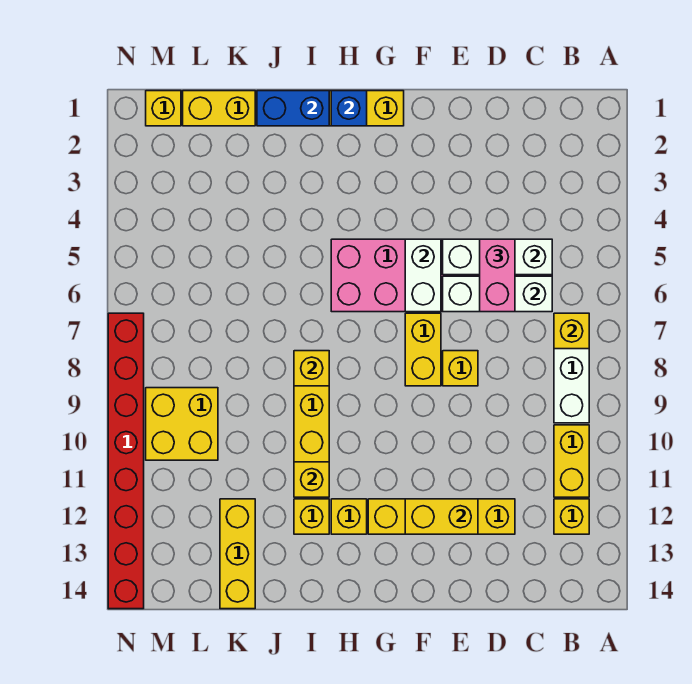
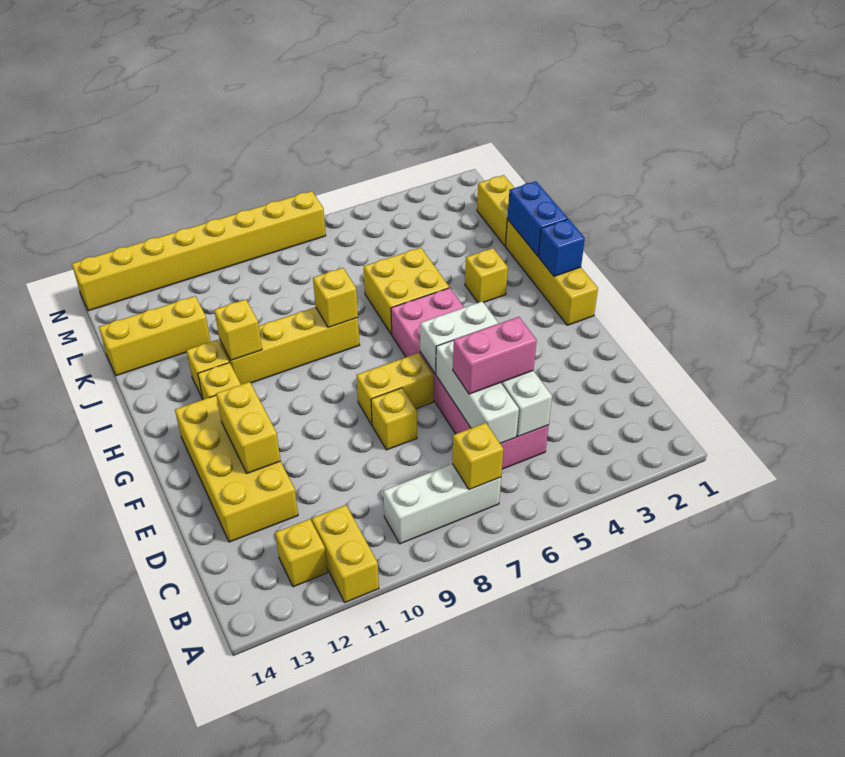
yellow 1x2 brick [554,425,589,497] -> yellow 1x2 brick turned to [312,505,379,602]
yellow 1x4 brick [368,499,515,534] -> yellow 2x4 brick [175,395,298,542]
yellow 2x2 brick [146,388,218,460] -> yellow 2x2 brick moved to [364,248,449,334]
yellow 1x1 brick [146,91,181,126] -> yellow 1x1 brick moved to [465,248,508,303]
red 1x8 brick [108,313,144,609] -> yellow 1x8 brick [72,191,326,311]

